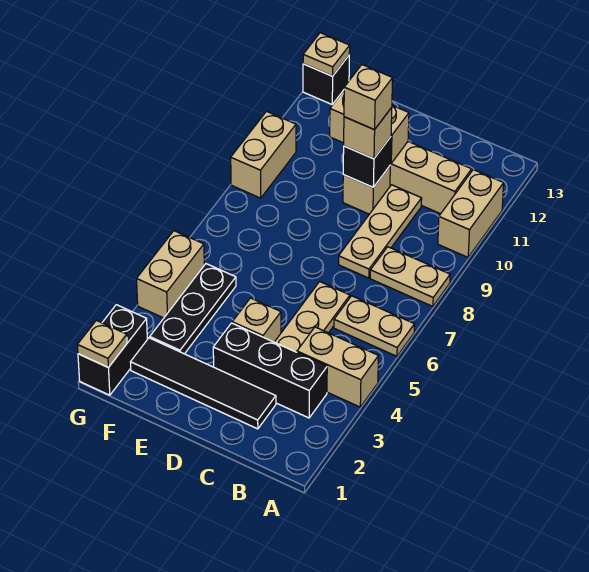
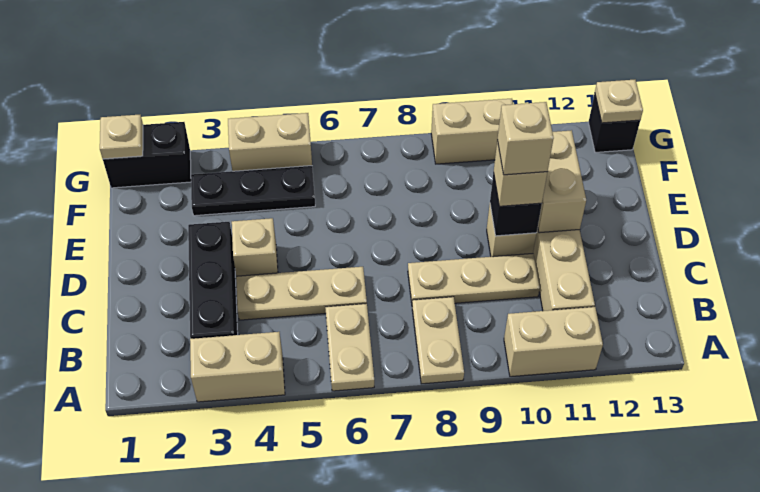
tan 1x2 brick [297,327,379,407] -> tan 1x2 brick turned to [190,332,285,402]
black 1x4 tile [130,338,276,429] -> none

